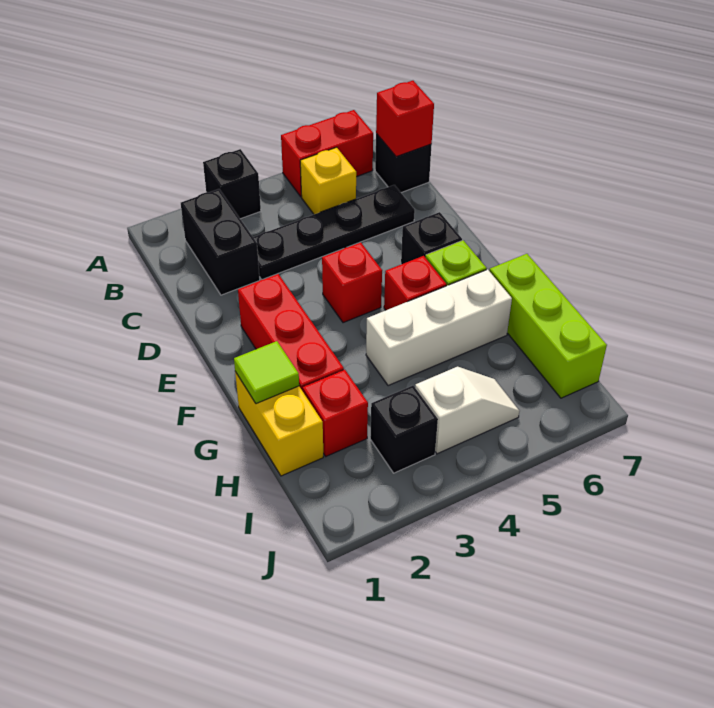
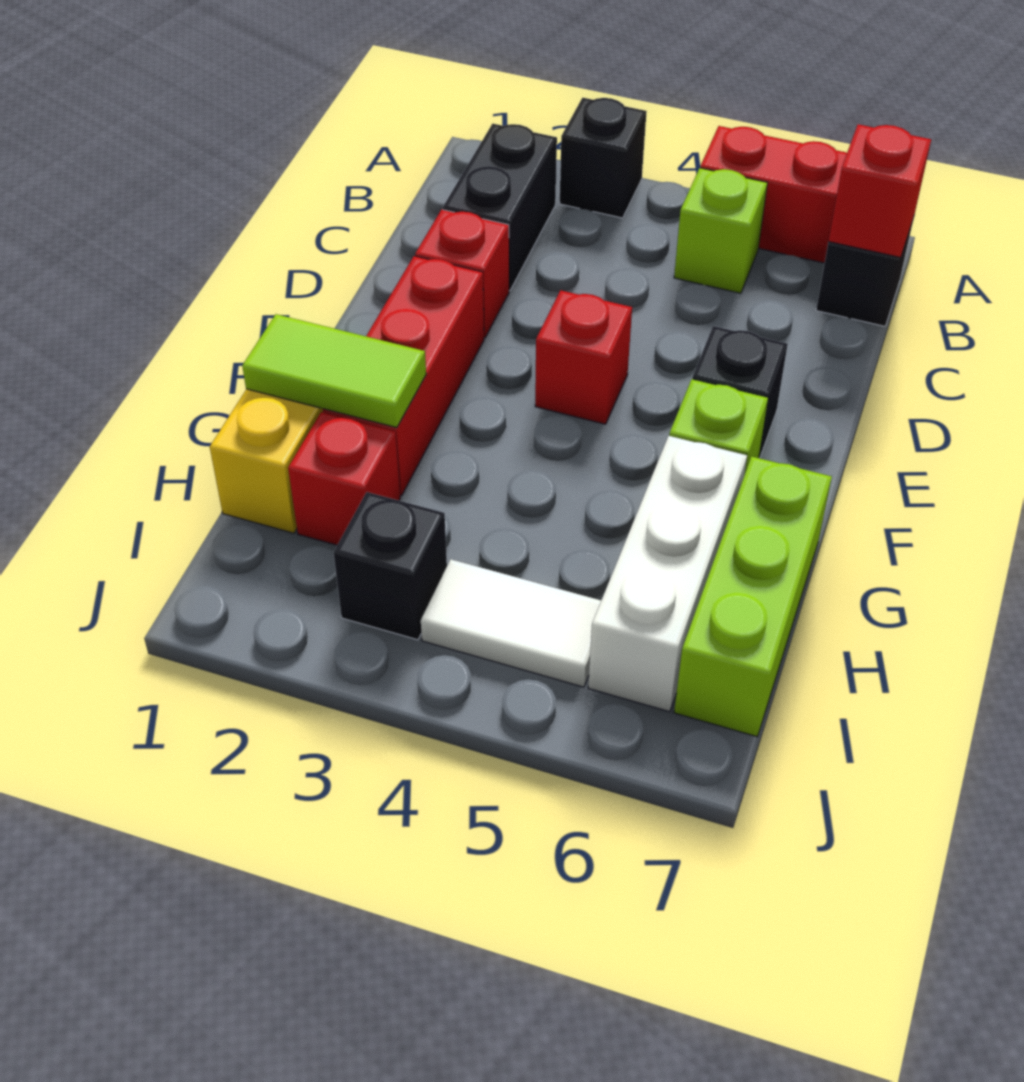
yellow 1x1 brick [300,147,356,214] -> lime 1x1 brick [674,168,767,293]
black 1x4 plate [253,185,415,280] -> none
red 1x1 brick [384,256,447,310] -> red 1x1 brick moved to [415,210,509,338]
lime 1x1 tile [234,341,299,404] -> lime 1x2 tile [242,314,426,428]
white 1x3 brick [366,269,512,386] -> white 1x3 brick turned to [588,436,747,712]
white 1x2 slope [415,367,519,454] -> white 1x2 tile [421,559,601,687]

